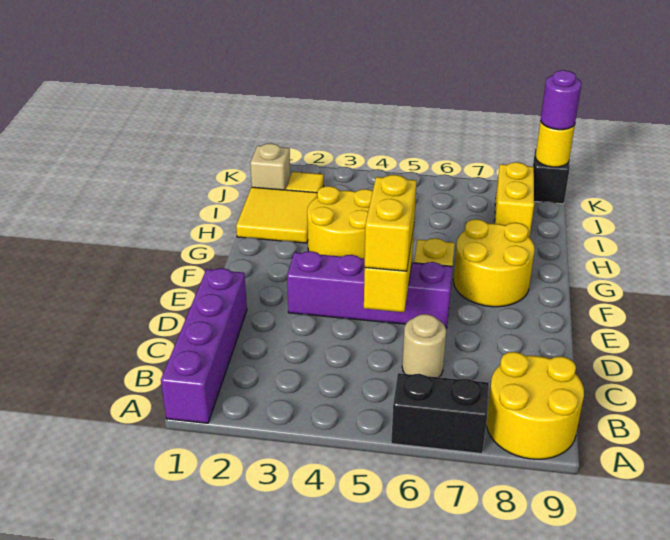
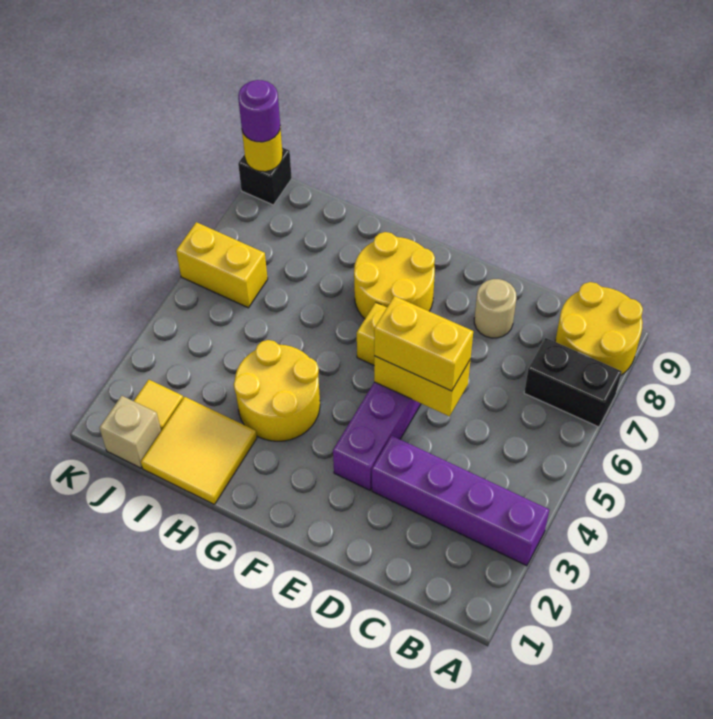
purple 1x4 brick [161,268,247,423] -> purple 1x4 brick moved to [372,436,549,566]
black 1x2 brick [391,373,489,454] -> black 1x2 brick turned to [524,338,622,427]
tan 1x1 round brick [402,314,446,377] -> tan 1x1 round brick moved to [474,279,516,338]
yellow 1x2 brick [495,162,534,238] -> yellow 1x2 brick moved to [176,222,268,308]

